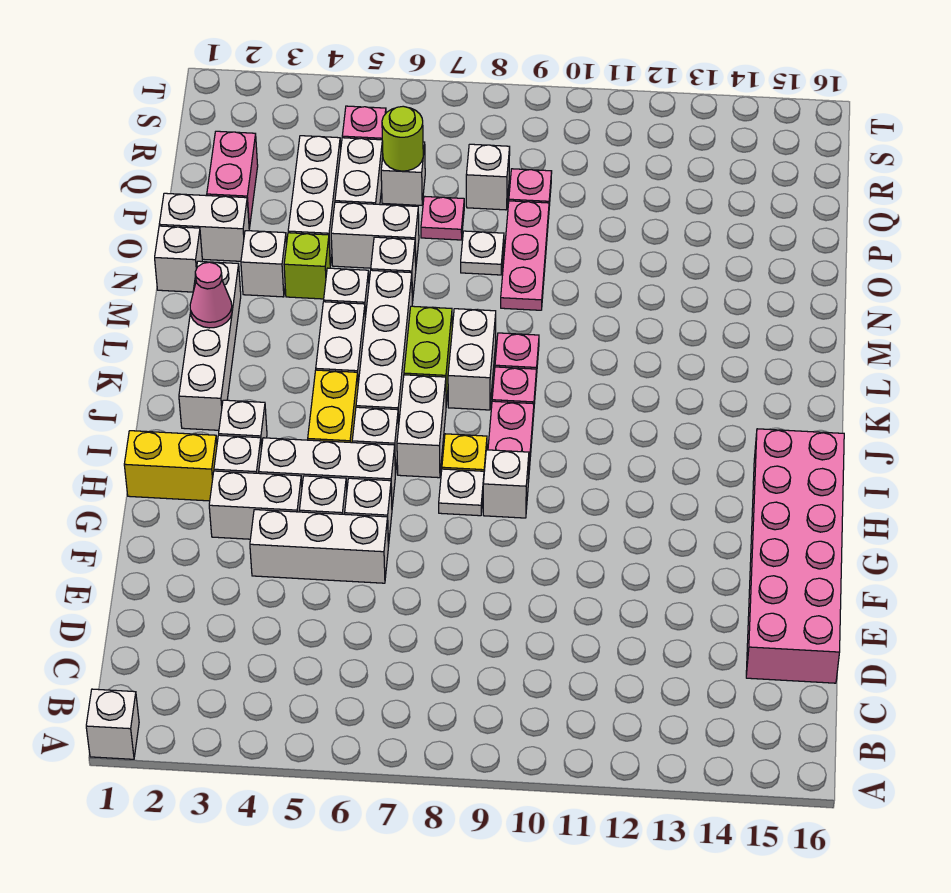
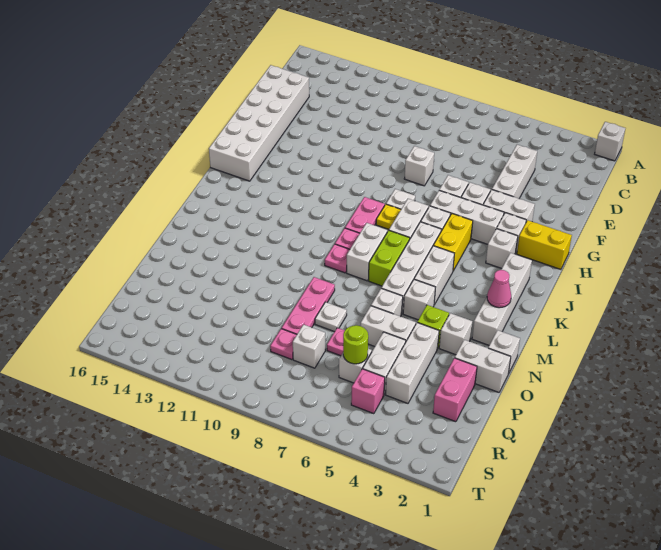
pink 2x6 brick [746,429,844,683] -> white 2x6 brick [209,65,309,181]
white 1x3 brick [250,510,388,583] -> white 1x3 brick turned to [492,145,537,198]
white 1x1 brick [483,450,529,518] -> white 1x1 brick moved to [404,146,434,186]

